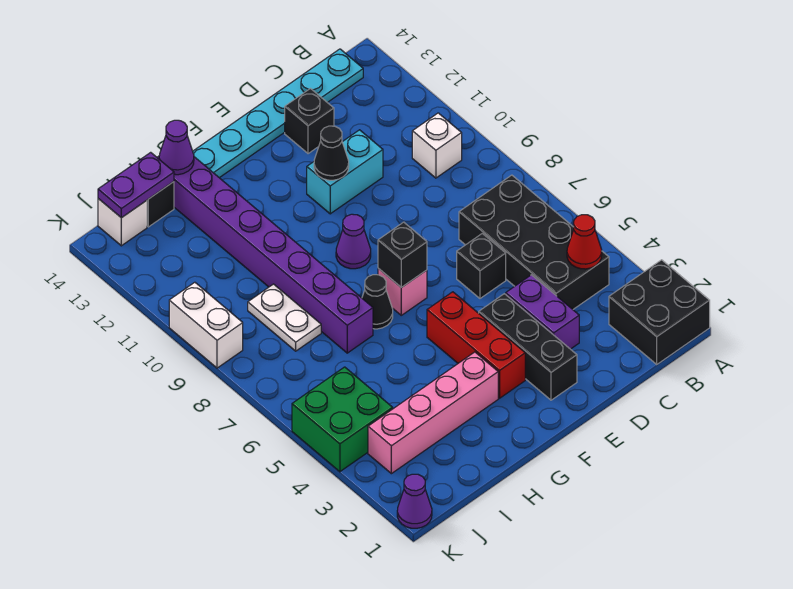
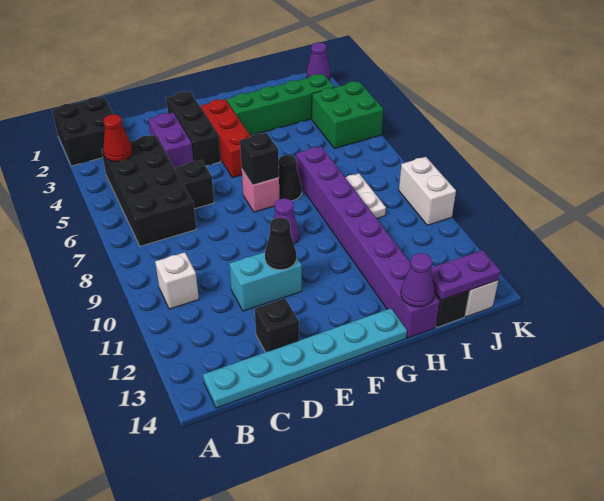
pink 1x4 brick [368,352,498,474] -> green 1x4 brick [227,74,334,135]

